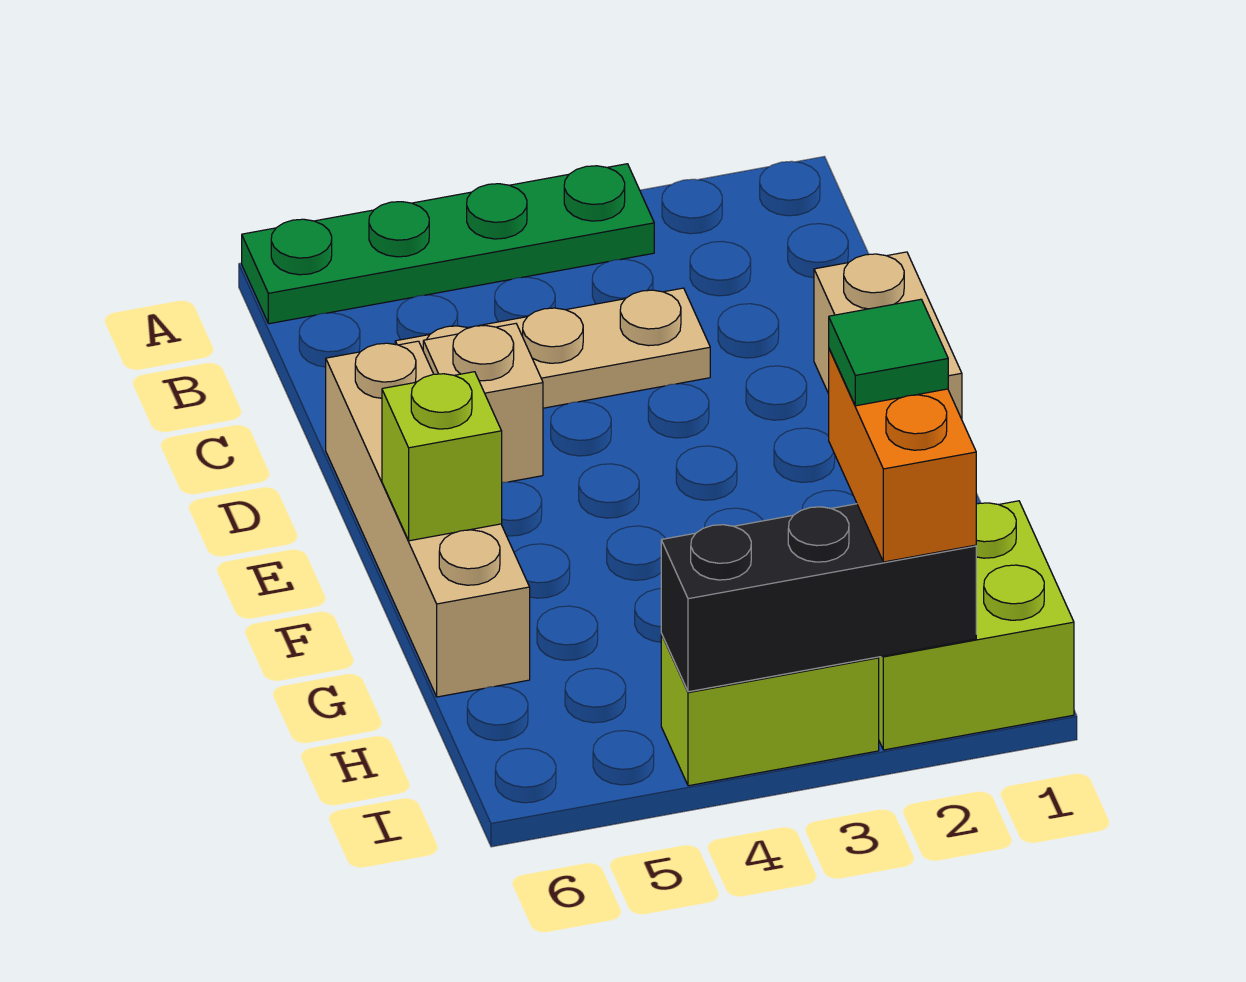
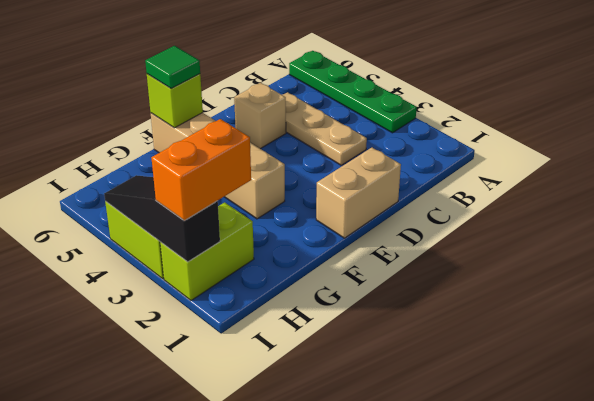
tan 1x4 brick [326,341,530,697] -> tan 1x4 brick turned to [151,113,285,219]
lime 2x2 brick [878,501,1074,750] -> lime 1x2 brick [160,202,254,300]
green 1x1 tile [829,299,948,406] -> green 1x1 tile moved to [145,46,200,89]
black 1x3 brick [661,504,976,692] -> black 1x3 slope [104,175,220,262]

